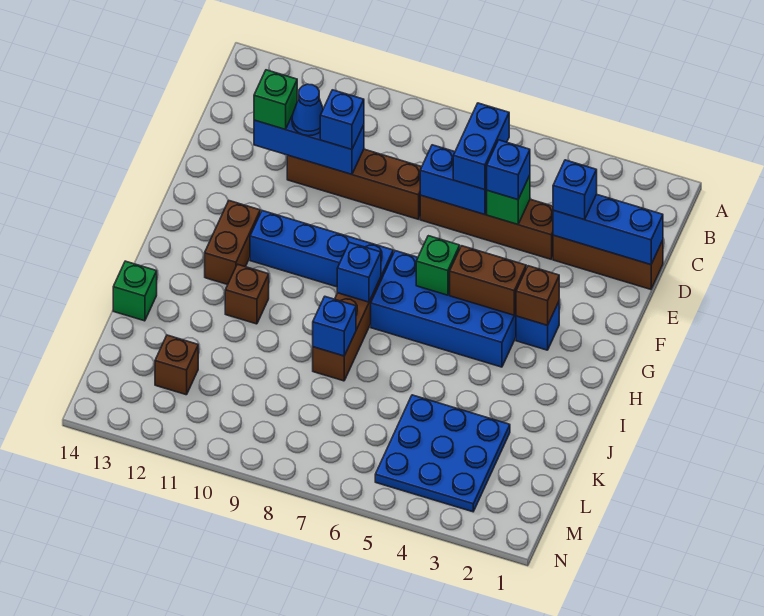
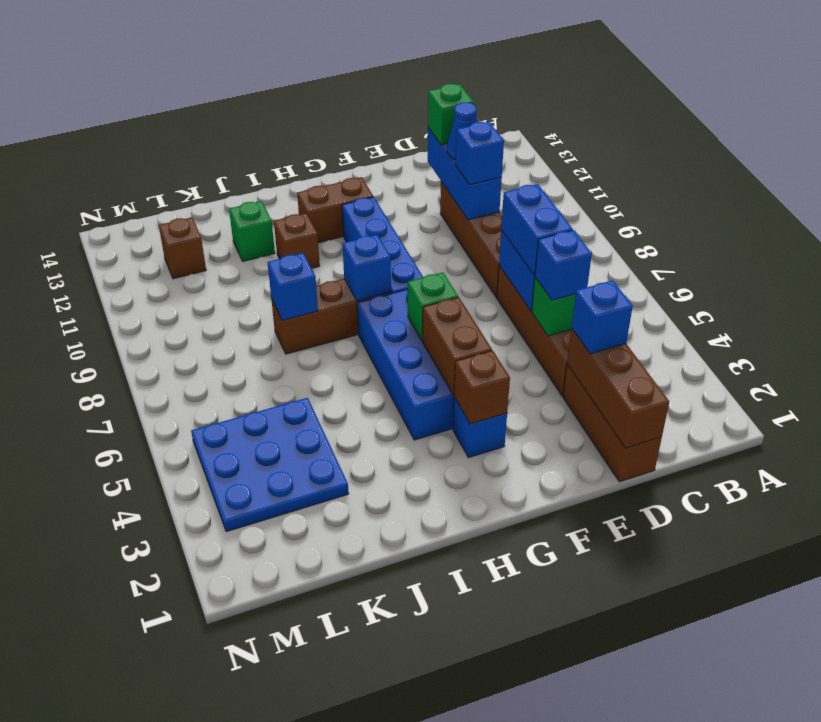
blue 1x2 brick [453,103,509,190] -> blue 1x2 brick turned to [501,184,573,275]
blue 1x3 brick [553,194,663,265] -> brown 1x3 brick [567,328,669,448]
green 1x1 brick [113,261,157,321] -> green 1x1 brick moved to [229,201,275,261]

